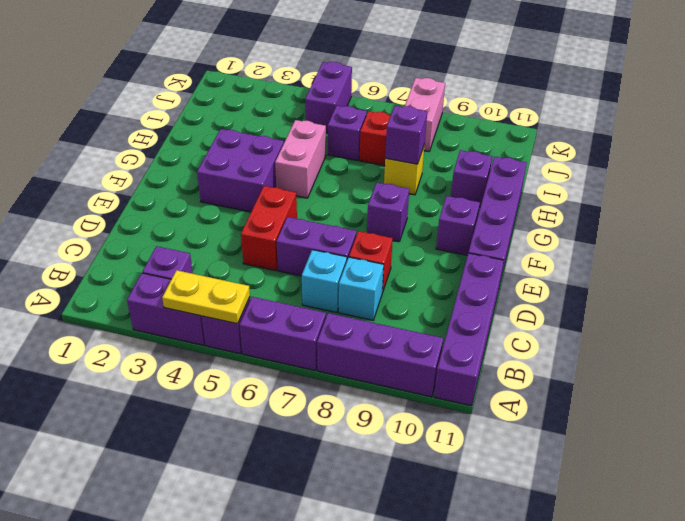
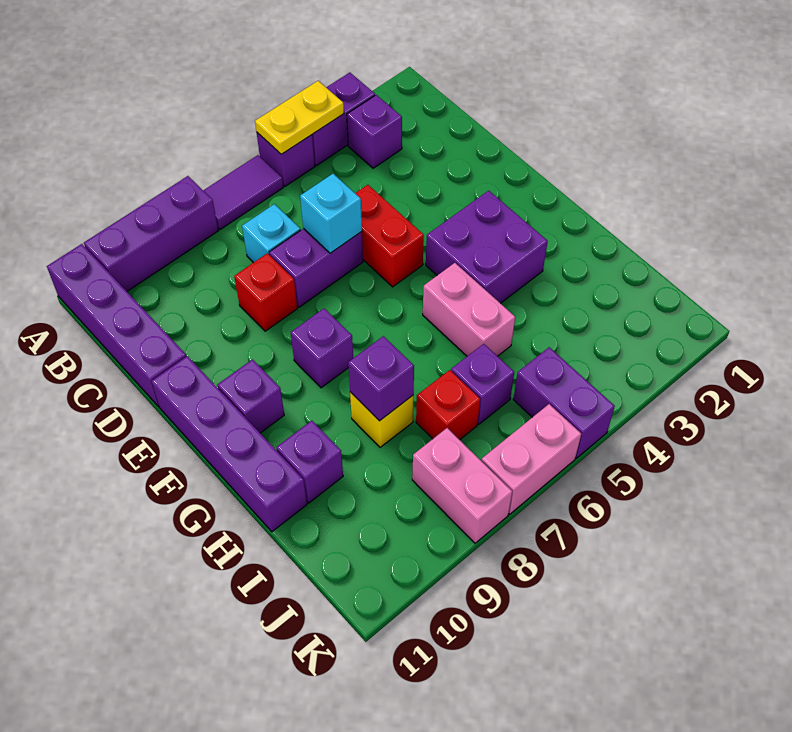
purple 1x2 brick [240,297,326,371] -> purple 1x2 tile [203,155,283,230]
cyan 1x1 brick [339,257,384,320] -> cyan 1x1 brick moved to [300,174,362,253]
none -> pink 1x2 brick [481,404,581,514]

